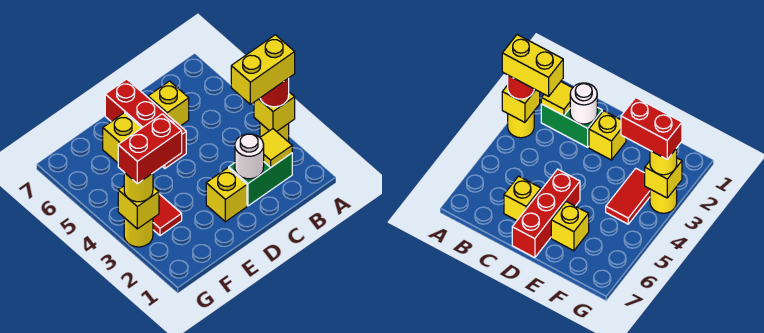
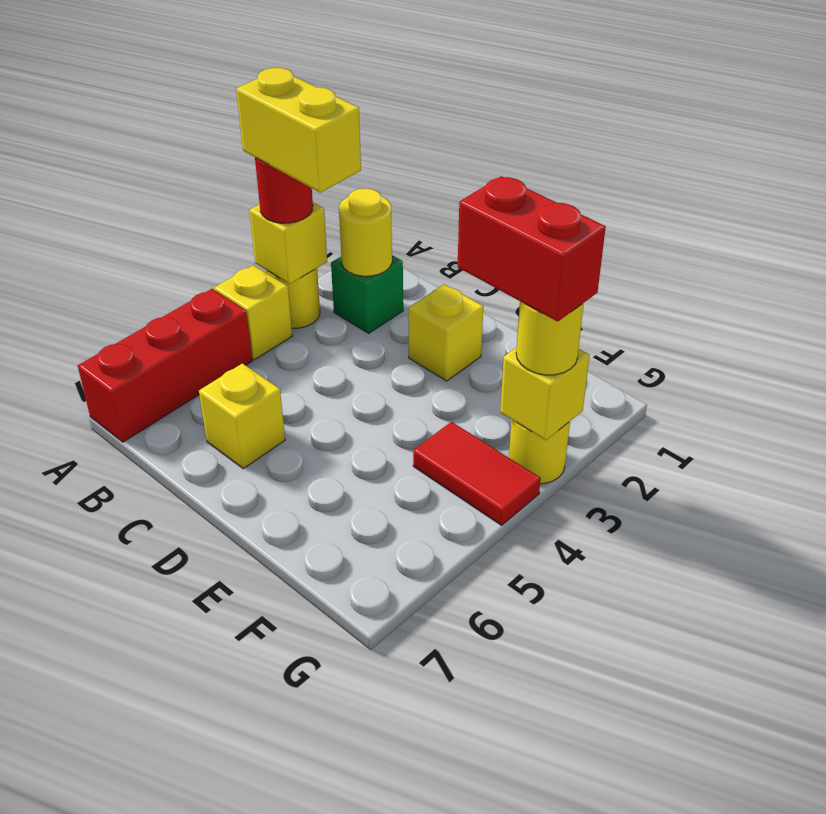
green 1x2 brick [229,153,292,206] -> green 1x1 brick [331,255,403,333]
yellow 1x1 tile [260,129,292,168] -> yellow 1x1 round brick [339,189,392,276]
white 1x1 round brick [235,134,264,179] -> none
red 1x3 brick [105,79,186,168] -> red 1x3 brick moved to [78,289,252,442]
yellow 1x1 brick [103,113,141,163] -> yellow 1x1 brick moved to [214,265,292,360]
red 1x2 tile [153,194,182,236] -> red 1x2 tile turned to [413,422,541,525]

